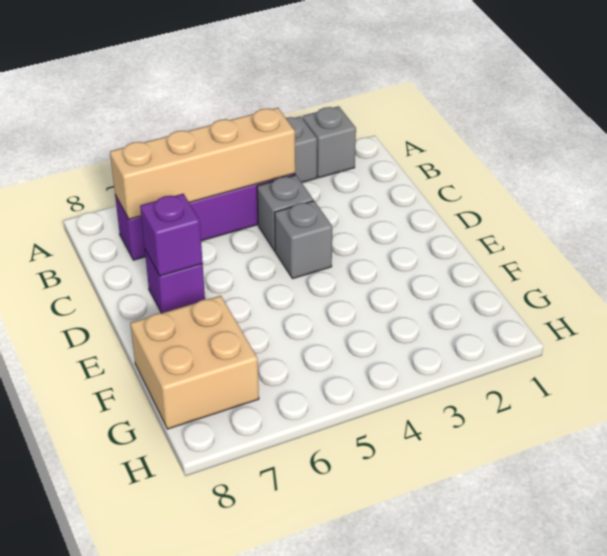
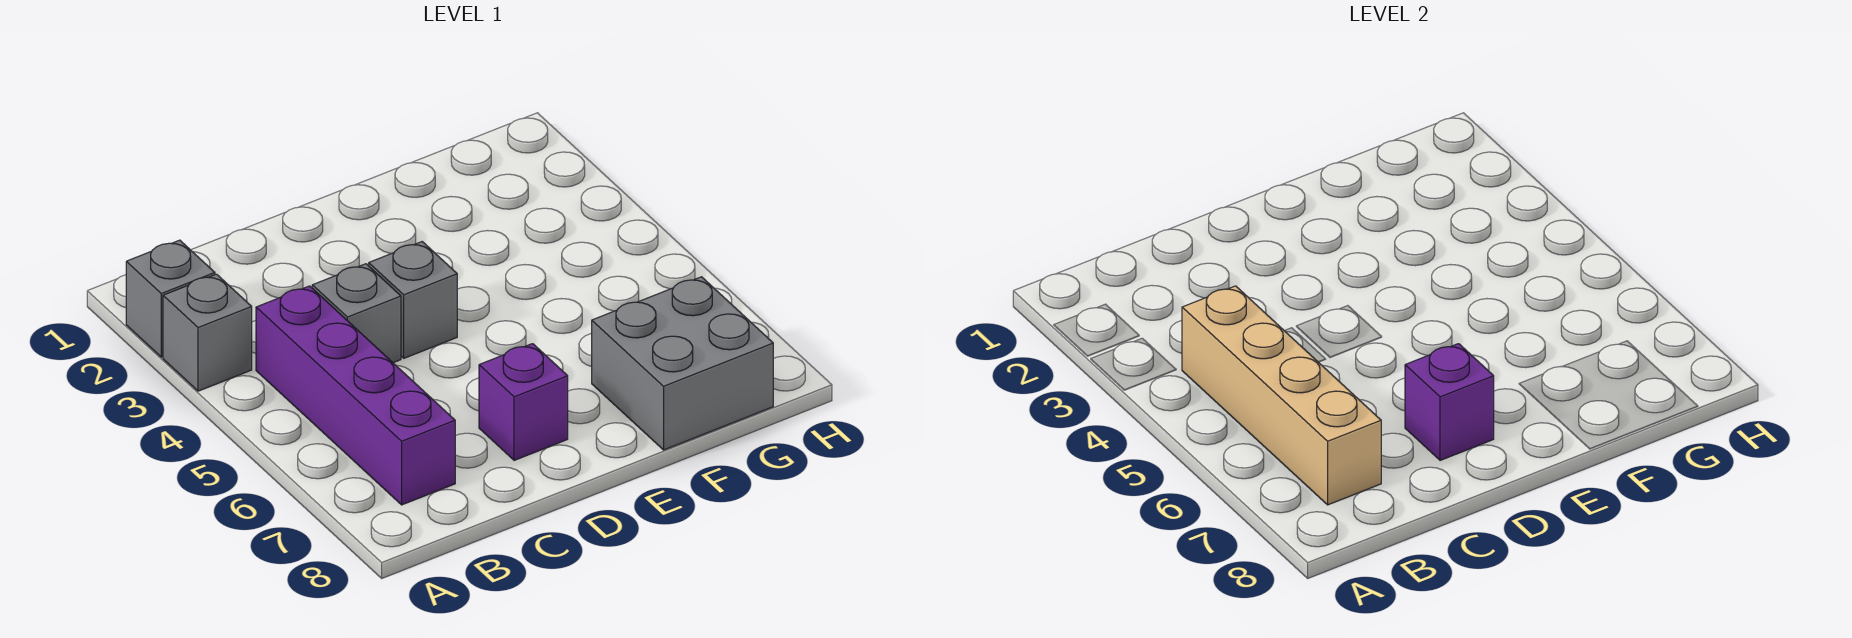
tan 2x2 brick [130,296,259,429] -> grey 2x2 brick [592,277,773,450]

